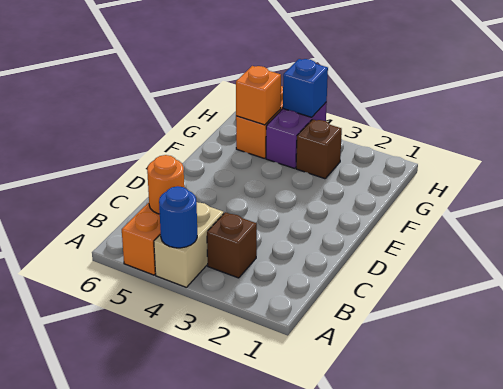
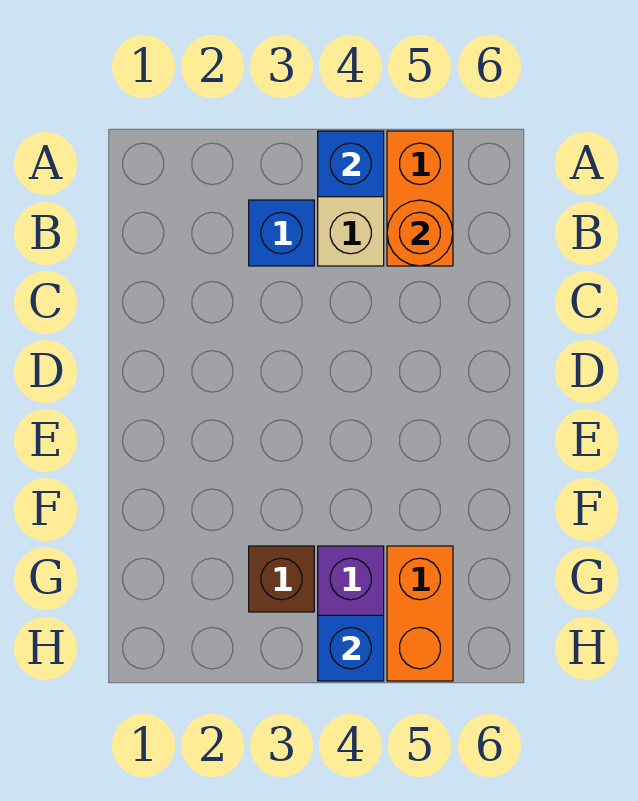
blue 1x1 round brick [159,186,197,248] -> blue 1x1 brick [318,131,384,197]
brown 1x1 brick [207,212,257,278] -> blue 1x1 brick [249,200,314,266]
orange 1x1 brick [236,66,281,125] -> none

